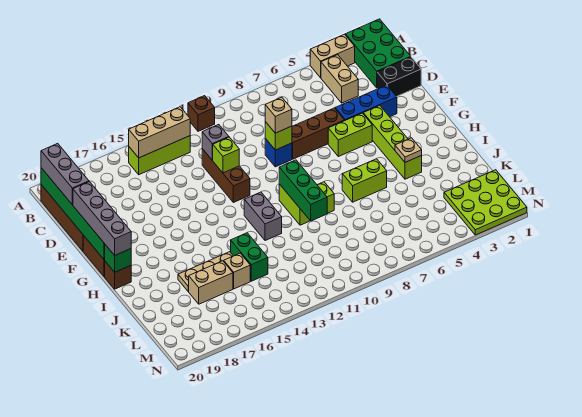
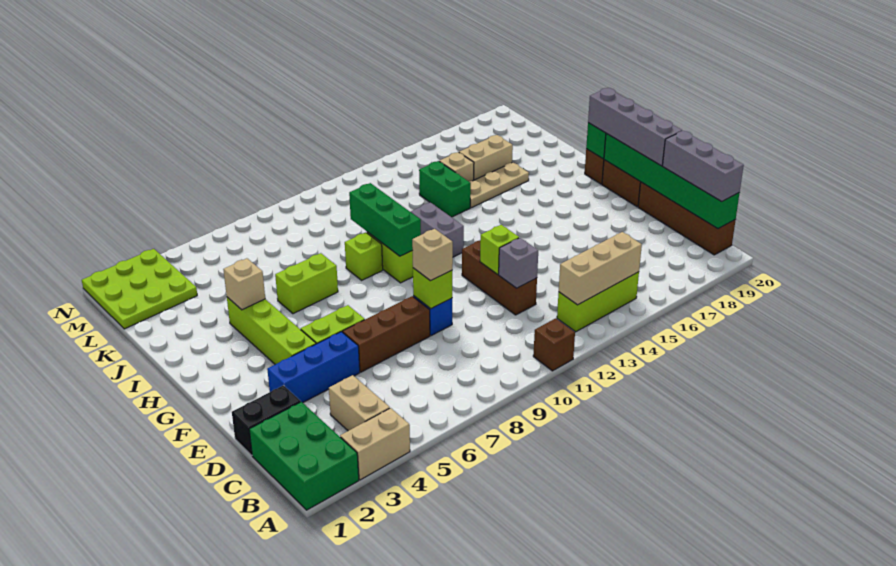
tan 1x1 plate [395,138,422,162] -> tan 1x1 brick [223,258,265,310]

